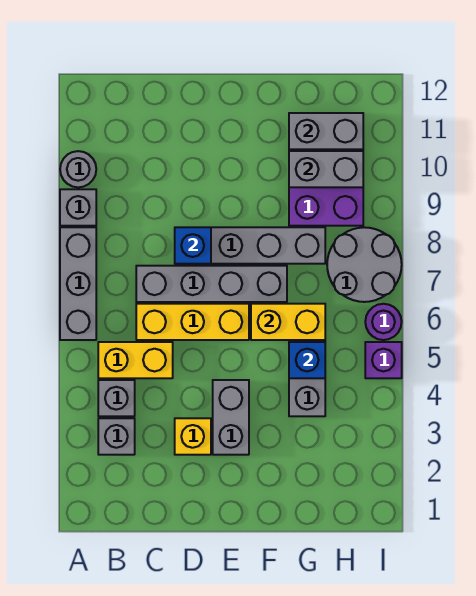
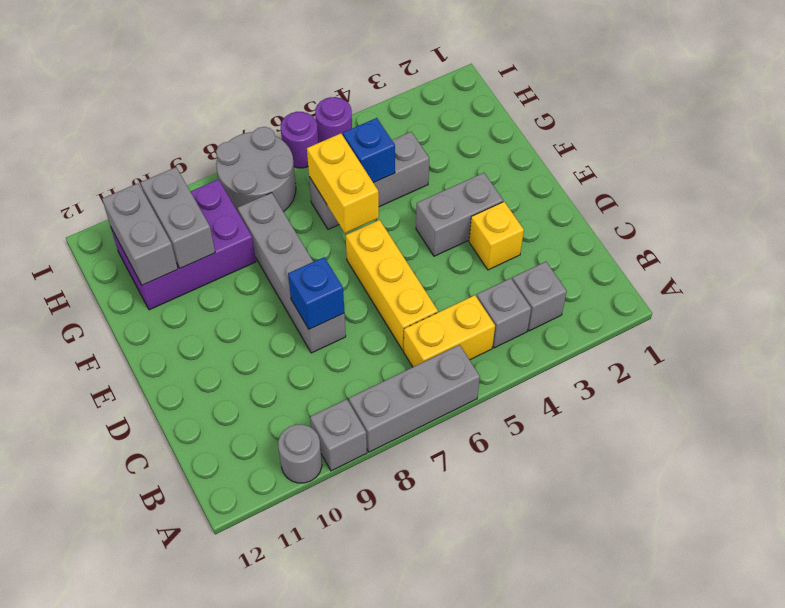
yellow 1x2 brick [98,342,173,378] -> yellow 1x2 brick turned to [404,295,495,367]
grey 1x4 brick [136,266,287,302] -> none
purple 1x1 brick [365,342,402,378] -> purple 1x1 round brick [315,97,352,143]

